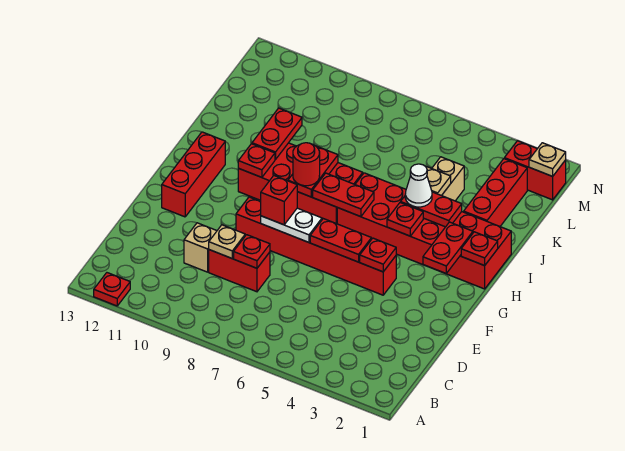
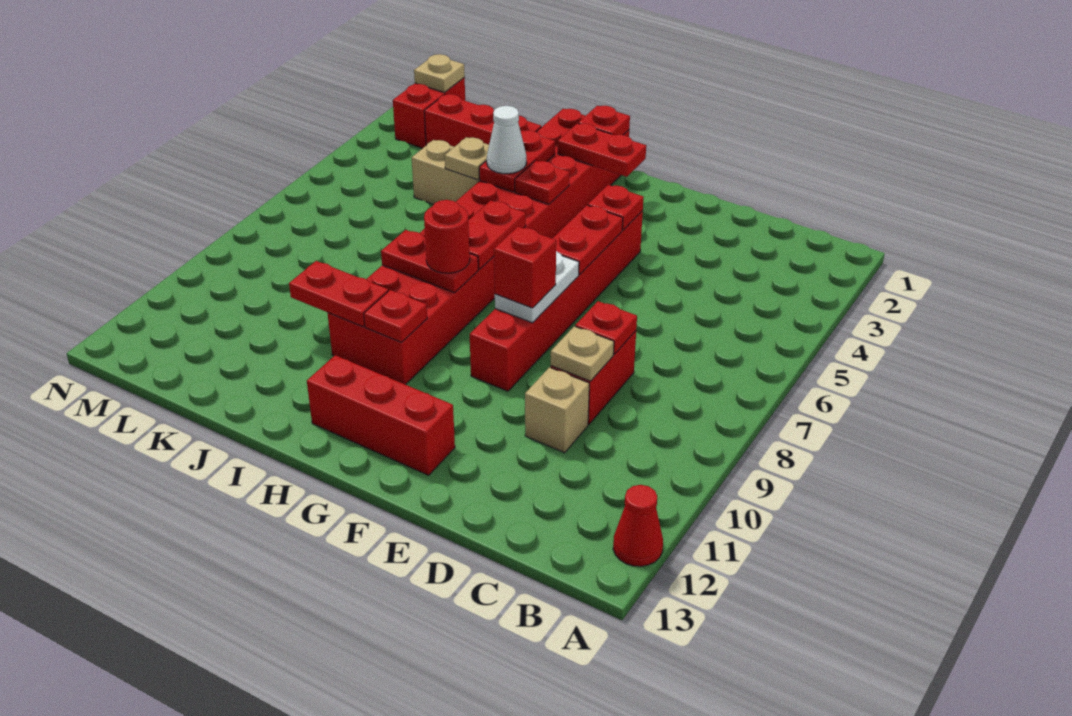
red 1x1 plate [94,273,130,306] -> red 1x1 cone [613,485,663,566]

